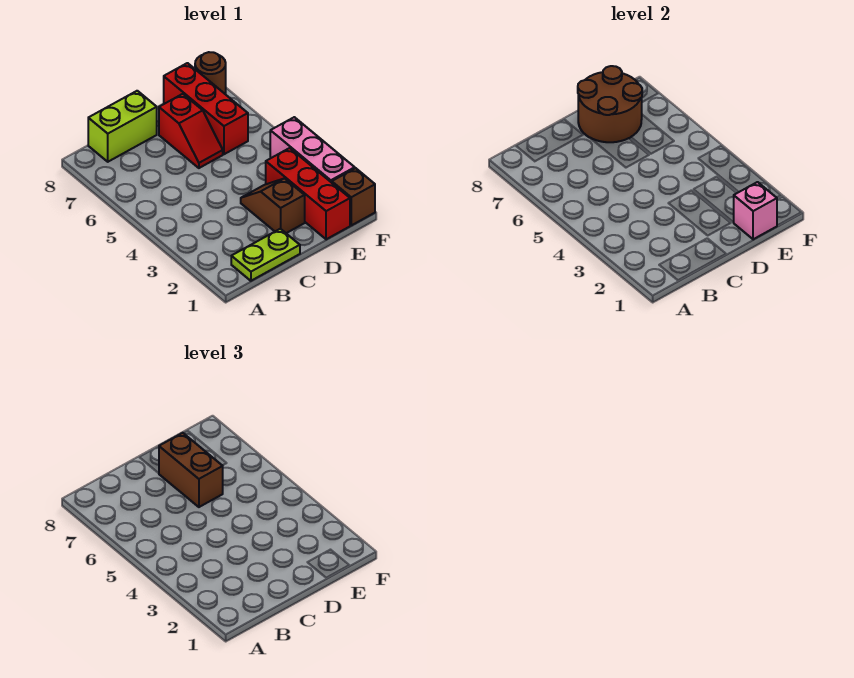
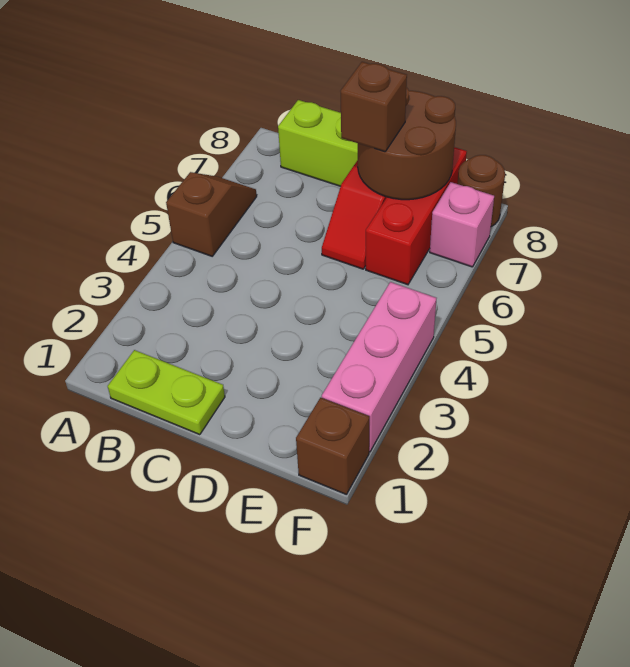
brown 1x2 slope [241,178,305,233] -> brown 1x2 slope moved to [166,172,257,256]
brown 1x2 brick [159,433,223,507] -> brown 1x1 brick [341,62,407,152]
red 1x3 brick [266,148,350,239] -> none
pink 1x1 brick [733,182,777,239] -> pink 1x1 brick moved to [430,182,494,267]

